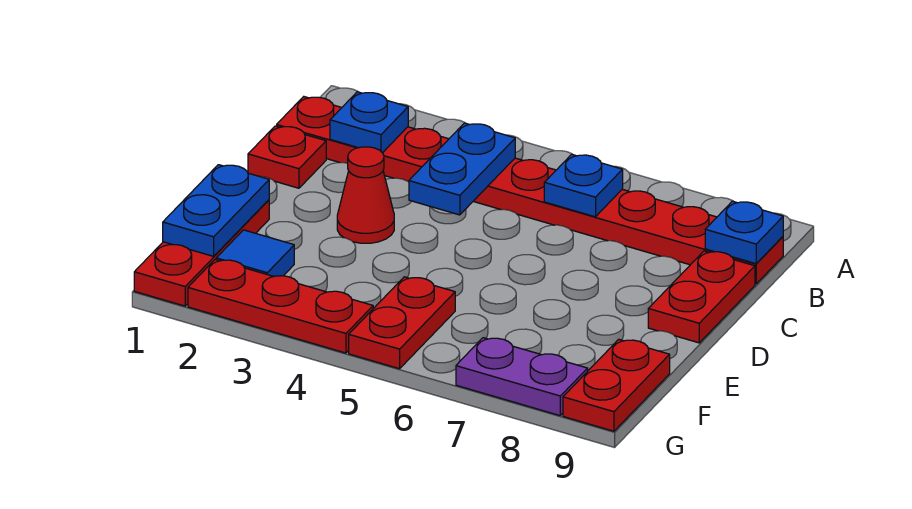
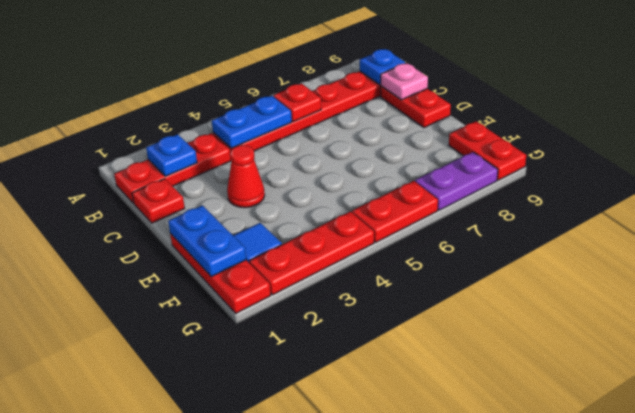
blue 1x2 plate [409,123,515,215] -> blue 1x2 plate turned to [212,96,292,148]
blue 1x1 plate [544,154,623,217] -> red 1x1 plate [273,83,321,122]
none -> pink 1x1 plate [380,63,428,100]
red 1x2 plate [349,277,455,369] -> red 1x2 plate turned to [352,181,438,242]

